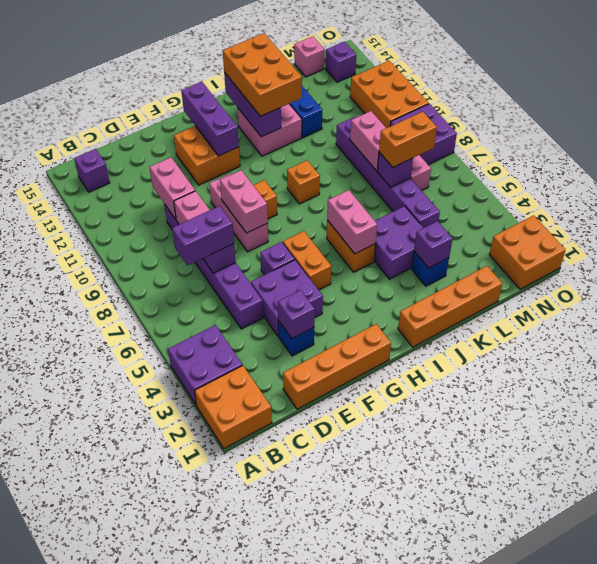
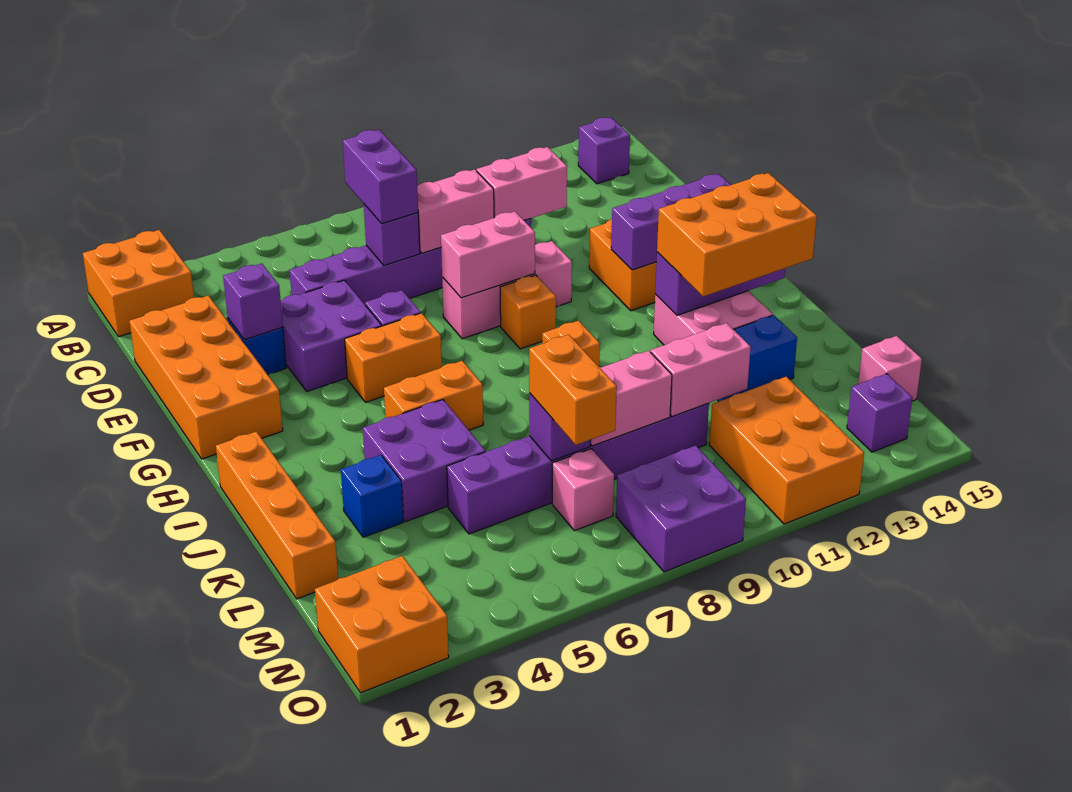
purple 2x2 brick [168,325,242,406] -> none
orange 1x4 brick [283,324,391,409] -> orange 2x4 brick [129,295,283,459]
pink 1x2 brick [327,190,377,254] -> pink 1x2 brick moved to [651,323,751,416]
purple 1x1 brick [414,221,452,268] -> none
orange 2x3 brick [350,61,429,128] -> orange 2x3 brick turned to [709,377,864,524]

